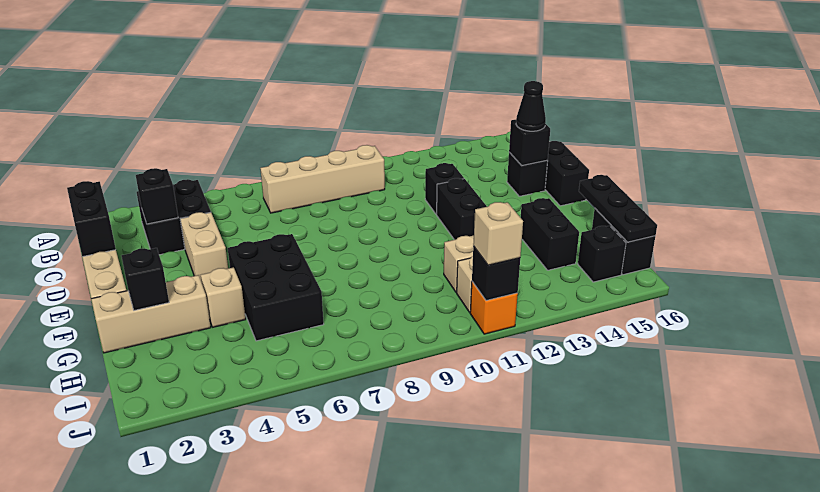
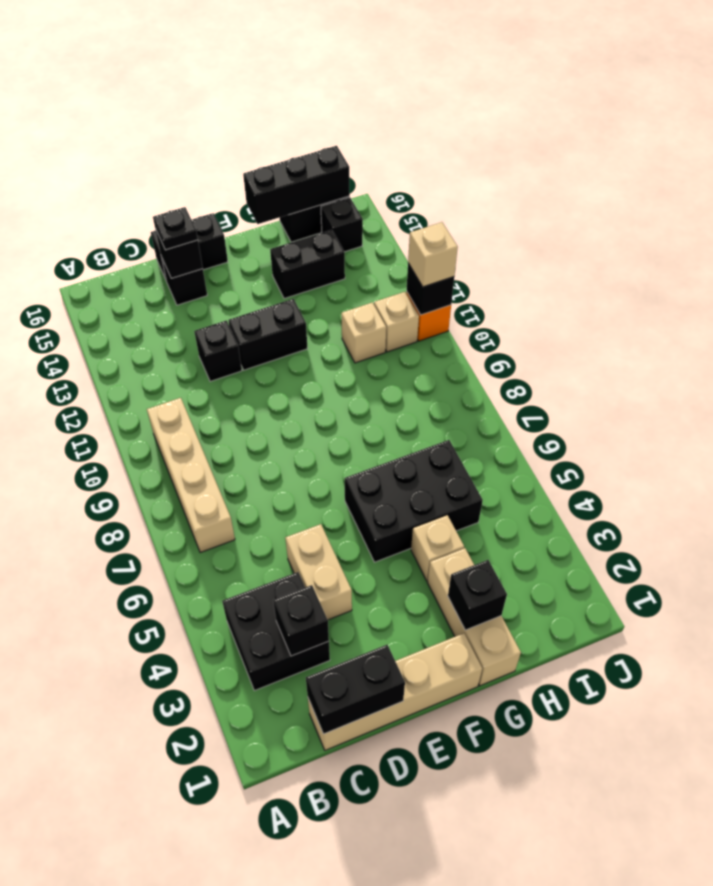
tan 1x2 brick [180,212,228,280] -> tan 1x2 brick turned to [285,524,352,620]
black 1x1 cone [516,81,546,131] -> black 1x1 plate [153,207,198,250]
black 1x3 plate [579,175,657,242] -> black 1x3 brick [243,146,350,224]

